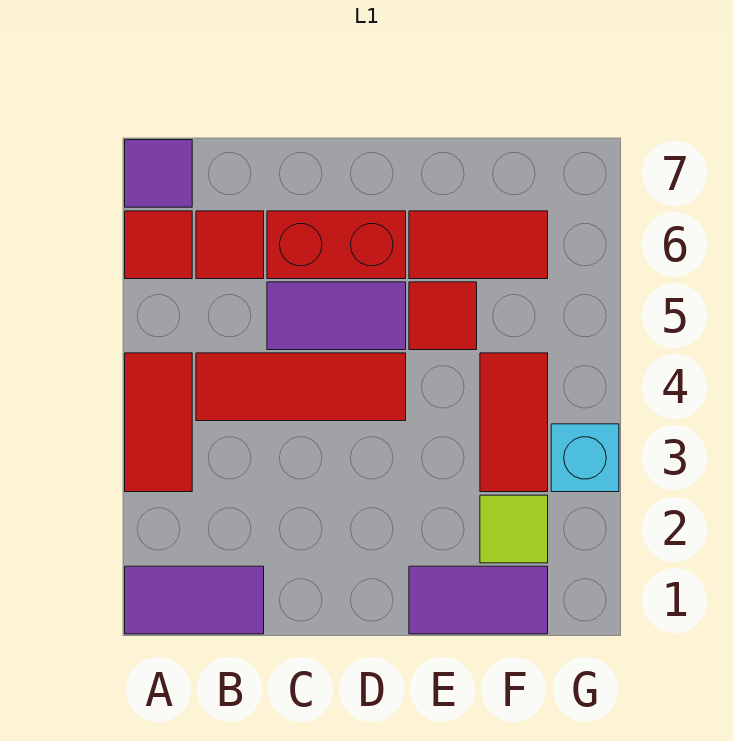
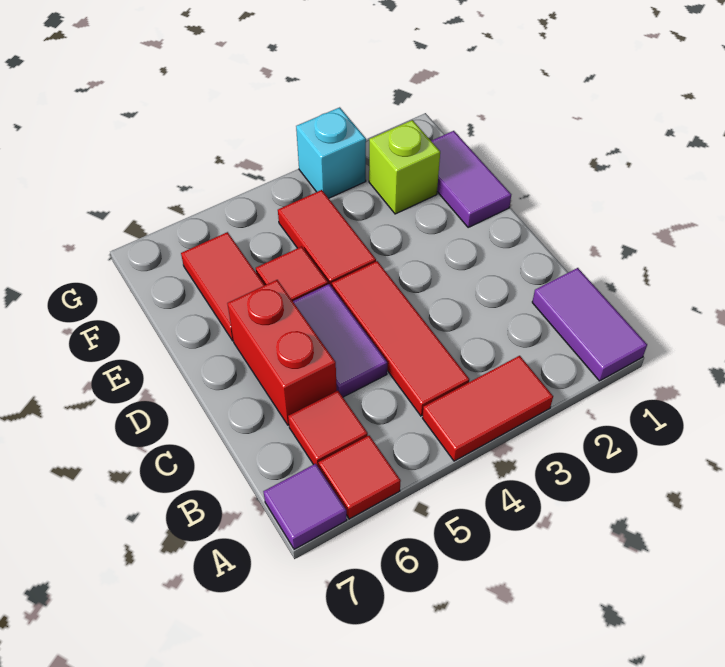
lime 1x1 tile [480,495,548,563] -> lime 1x1 brick [369,120,440,214]
red 1x2 tile [480,353,548,492] -> red 1x2 tile turned to [278,190,376,287]

